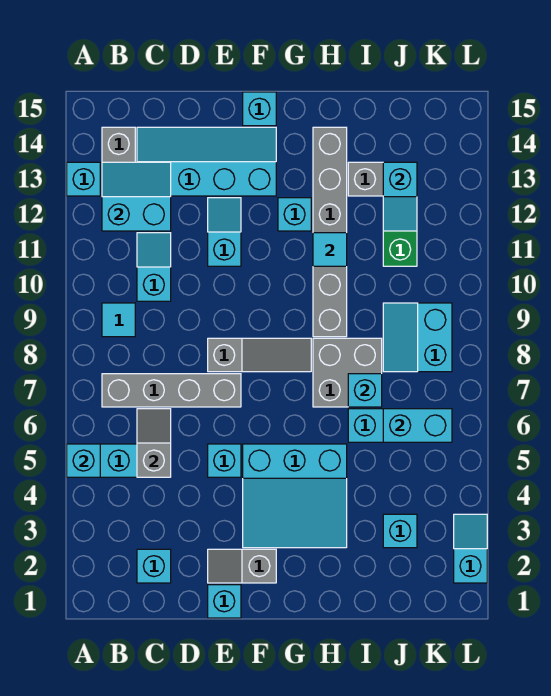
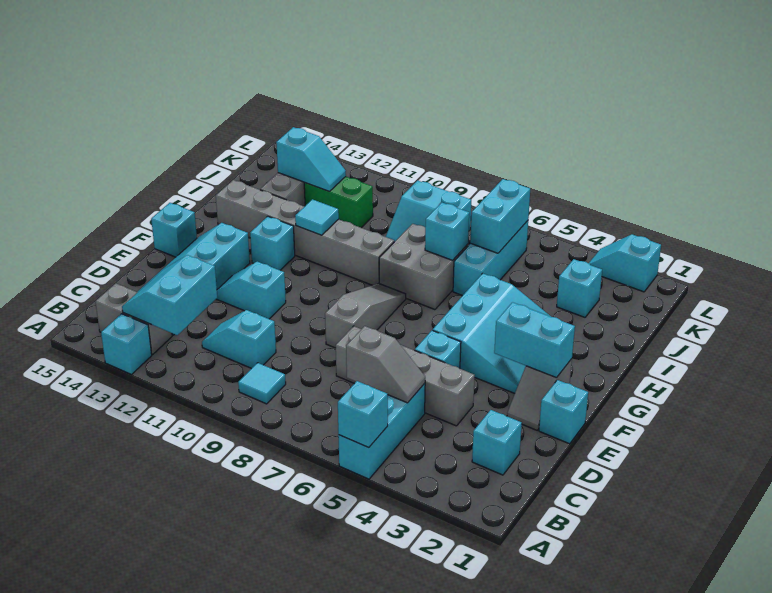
grey 1x4 brick [102,374,241,407] -> grey 1x4 brick turned to [336,326,475,426]
grey 1x2 slope [137,409,171,477] -> grey 1x2 slope turned to [346,326,425,403]
none -> cyan 1x2 brick [494,302,575,378]

